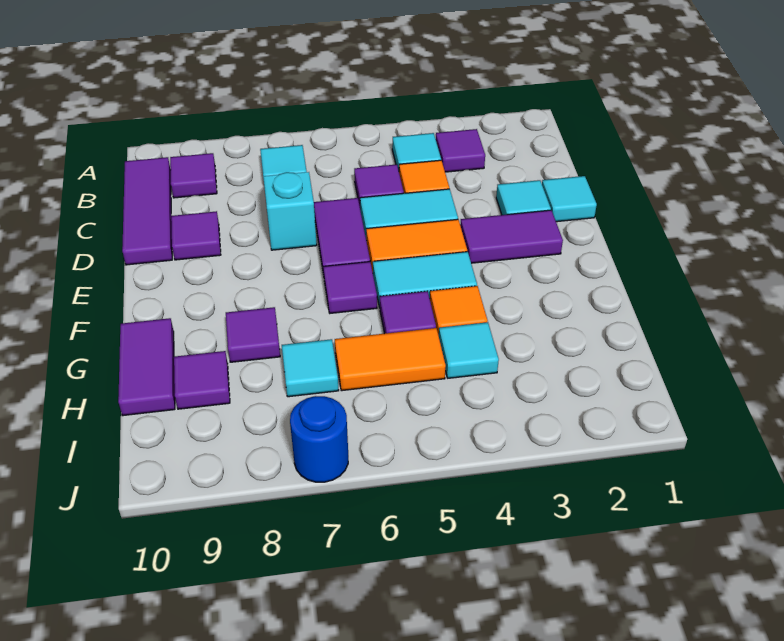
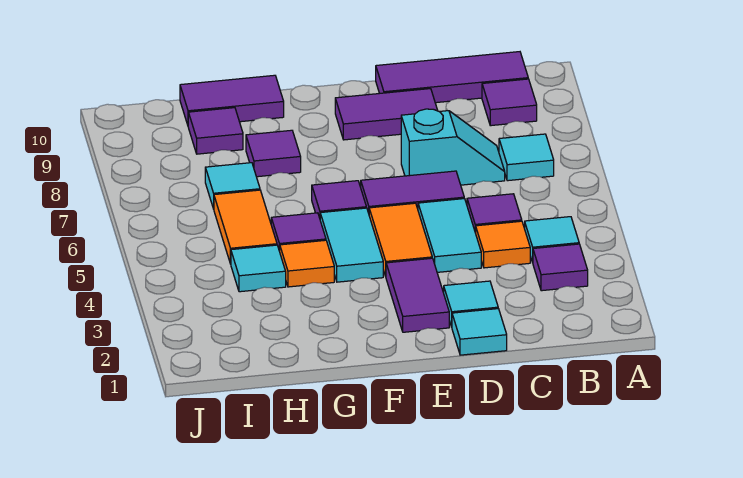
purple 1x1 tile [171,211,221,260] -> purple 1x2 tile [335,89,438,140]
blue 1x1 round brick [290,396,348,482] -> none

